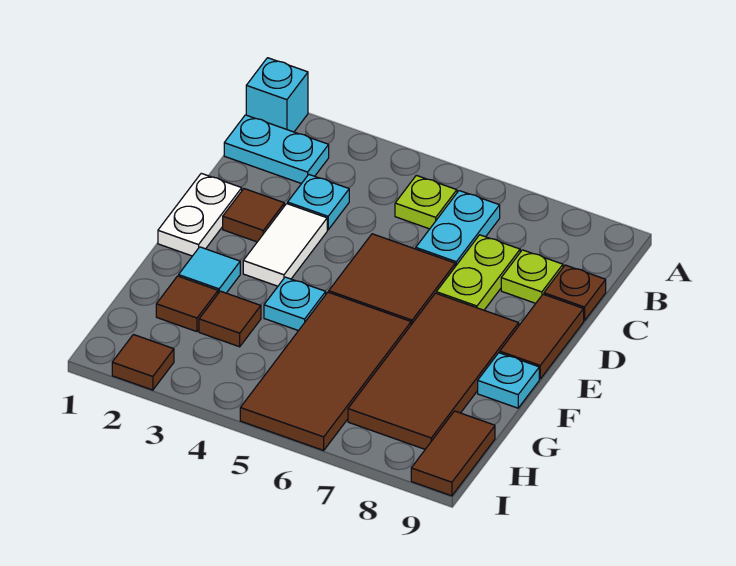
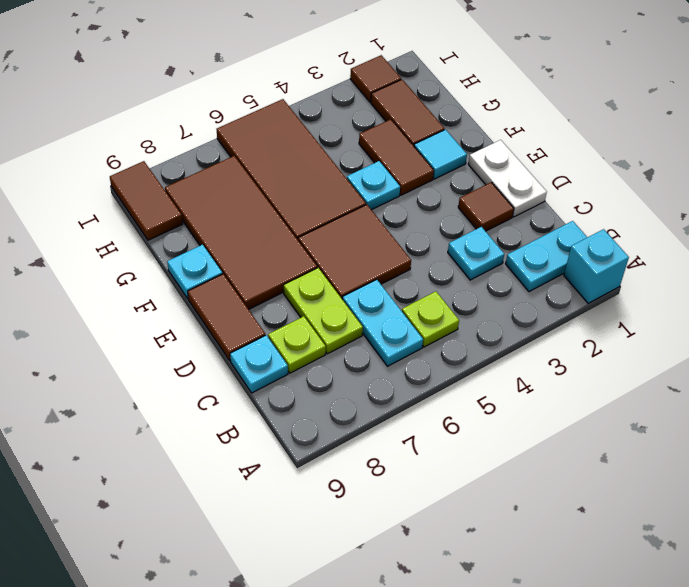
brown 1x1 plate [544,265,606,321] -> cyan 1x1 plate [230,335,288,393]
white 1x2 tile [243,204,327,286] -> none
brown 1x1 tile [156,276,218,332] -> brown 1x2 tile [371,80,445,146]
brown 1x1 tile [199,291,261,347] -> brown 1x2 tile [359,119,434,195]

